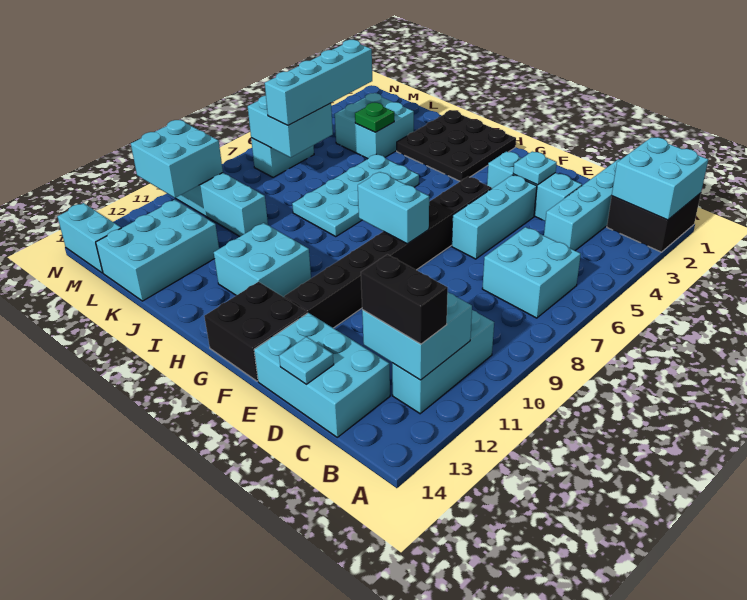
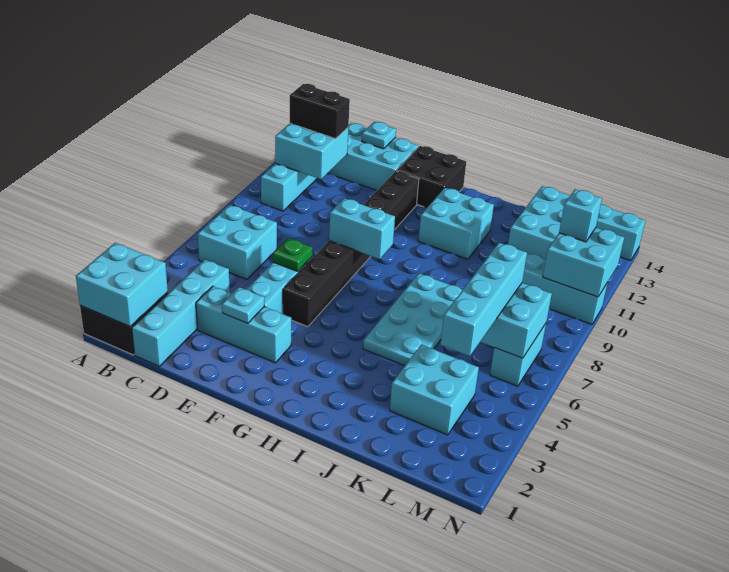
black 3x3 plate [397,110,516,181] -> none
green 1x1 plate [355,103,394,132] -> green 1x1 plate moved to [273,238,313,271]
none -> cyan 1x1 brick [559,189,602,242]

